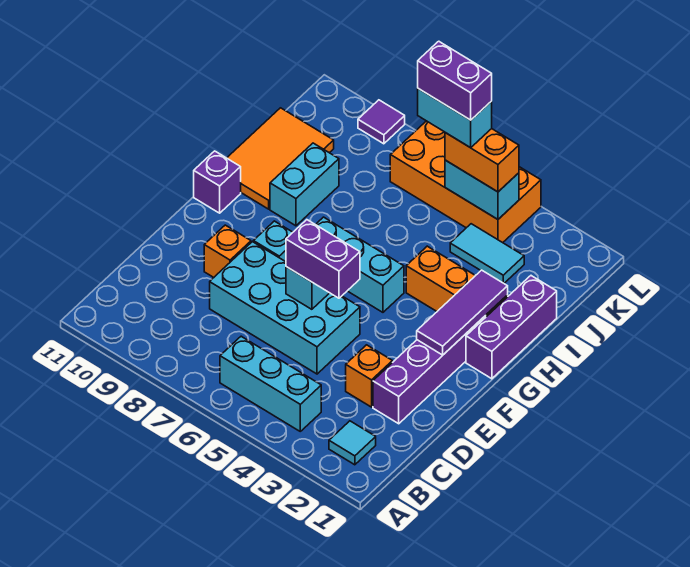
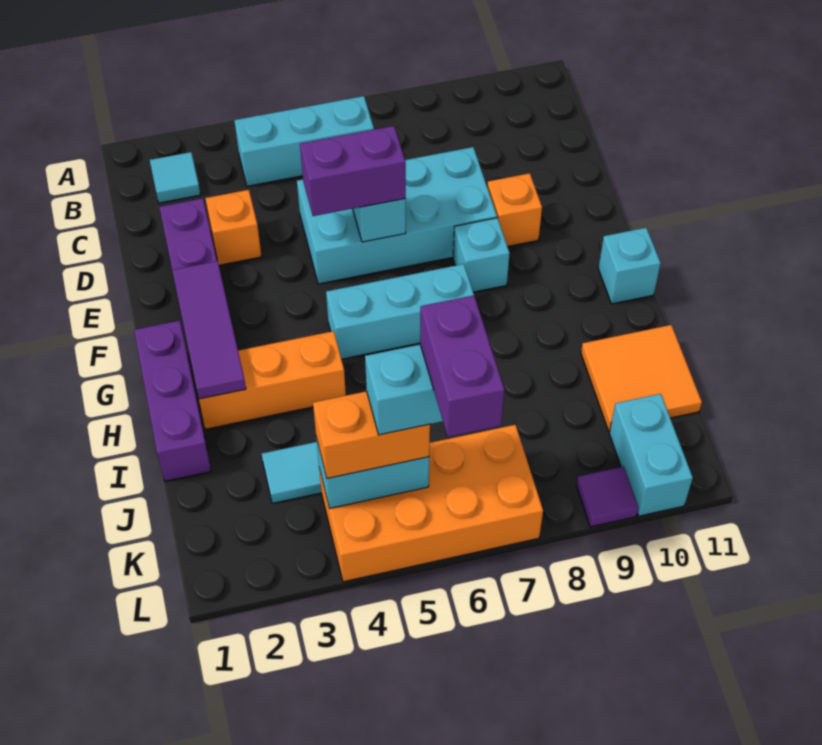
purple 1x1 brick [194,151,241,213] -> cyan 1x1 brick [598,228,661,304]
cyan 1x2 brick [270,143,339,226] -> cyan 1x2 brick moved to [609,394,693,516]
orange 2x3 tile [227,108,334,209] -> orange 2x2 tile [581,325,702,431]
purple 1x2 brick [418,41,492,120] -> purple 1x2 brick turned to [420,295,505,437]

